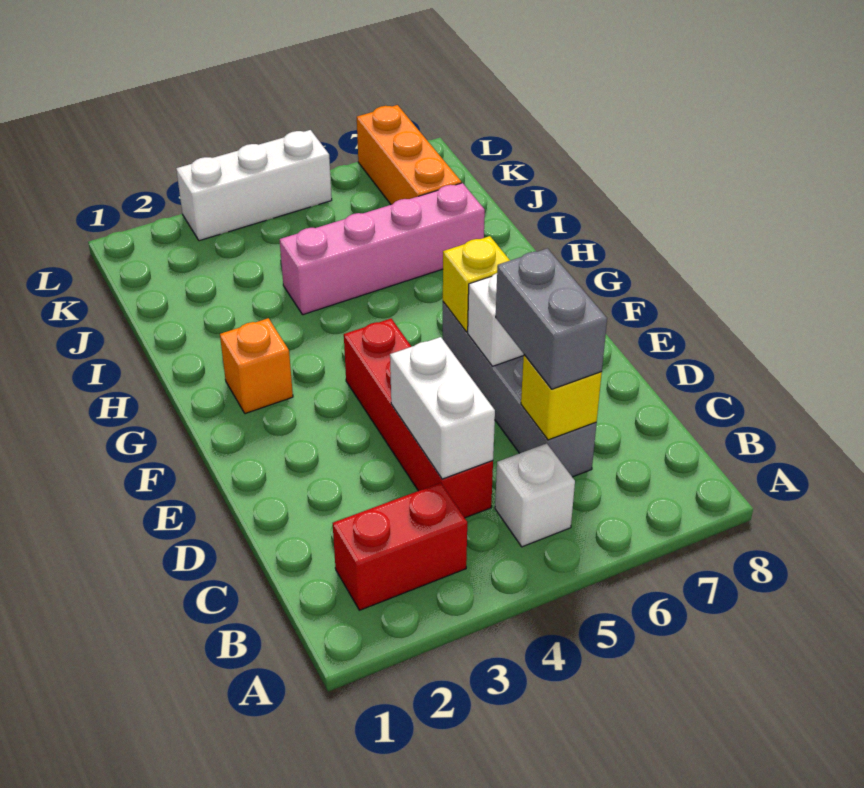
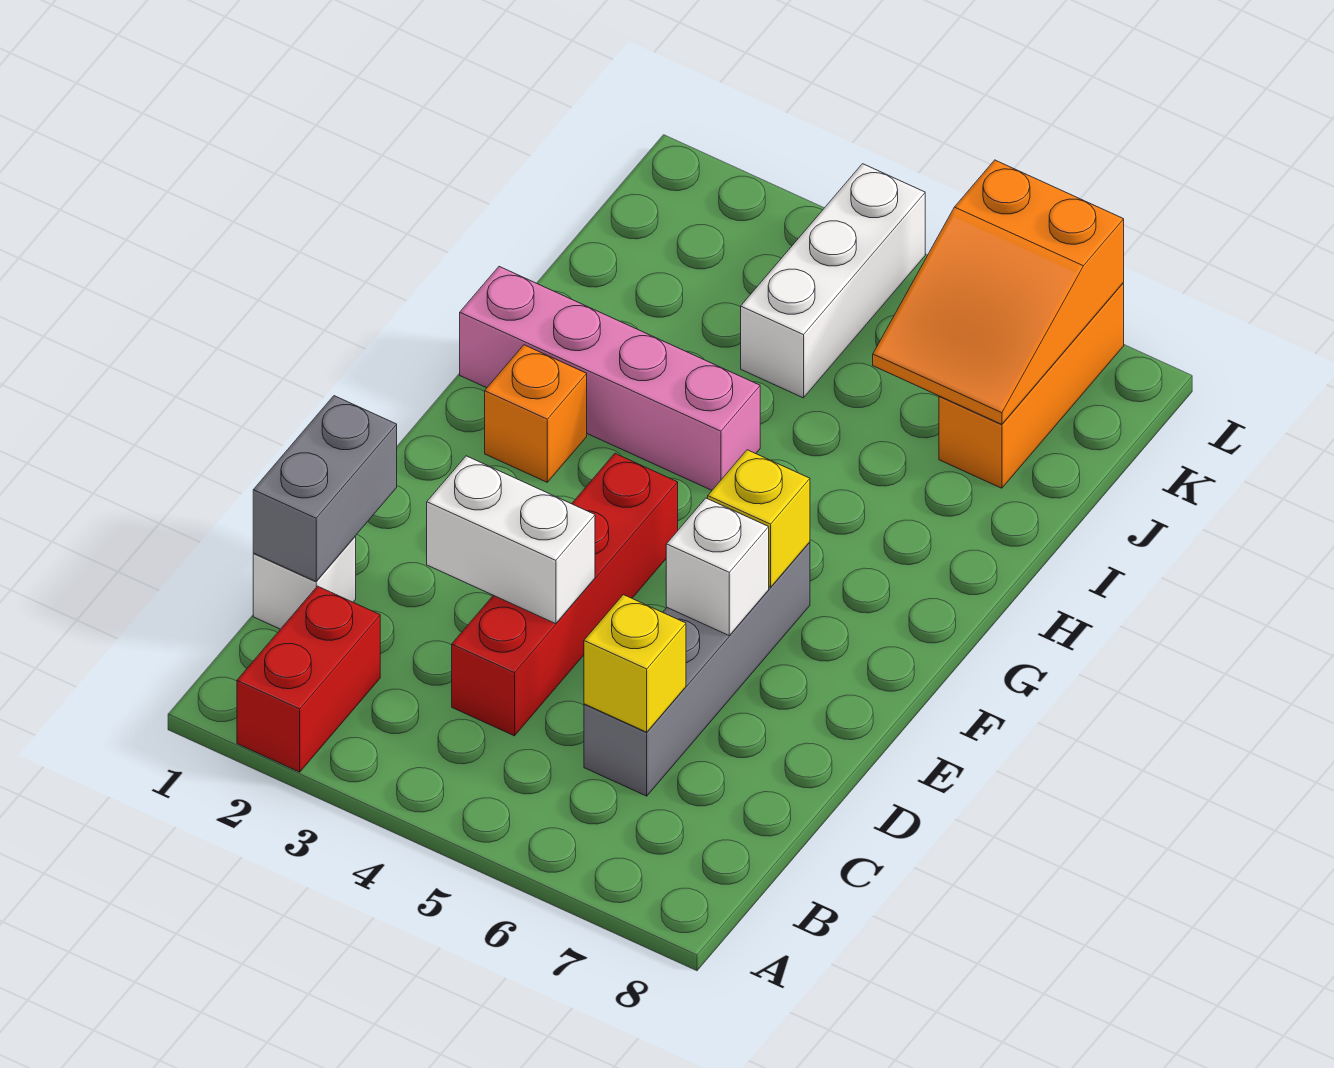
red 1x2 brick [333,483,467,610] -> red 1x2 brick turned to [237,586,380,772]
white 1x1 brick [495,443,575,547] -> white 1x1 brick moved to [253,537,356,629]
white 1x2 brick [390,337,495,479] -> white 1x2 brick turned to [427,456,595,624]
grey 1x2 brick [496,248,607,389] -> grey 1x2 brick moved to [253,396,397,581]
pink 1x4 brick [280,183,485,315] -> pink 1x4 brick moved to [460,267,760,490]
none -> orange 2x3 slope [873,160,1124,424]
white 1x3 brick [176,130,332,241] -> white 1x3 brick turned to [741,164,925,398]

